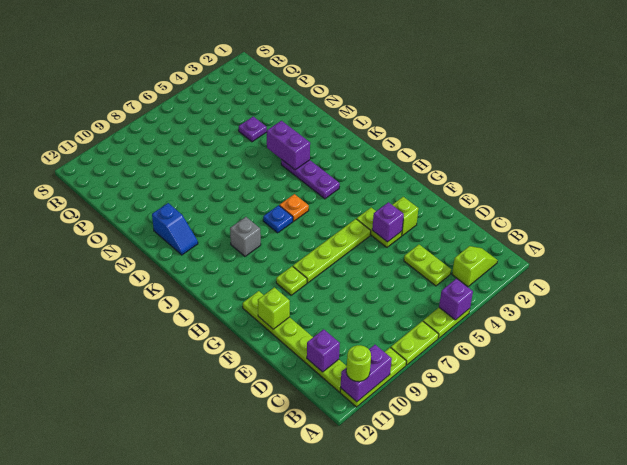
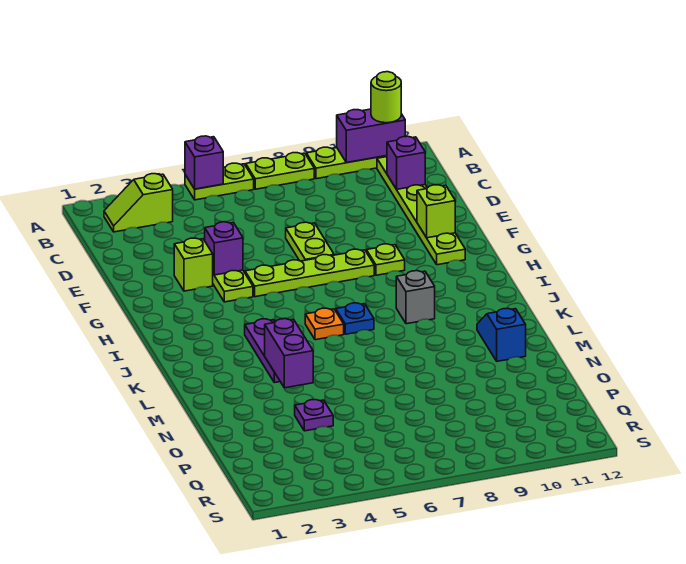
lime 1x2 plate [404,245,451,286] -> lime 1x2 plate moved to [286,222,334,261]

